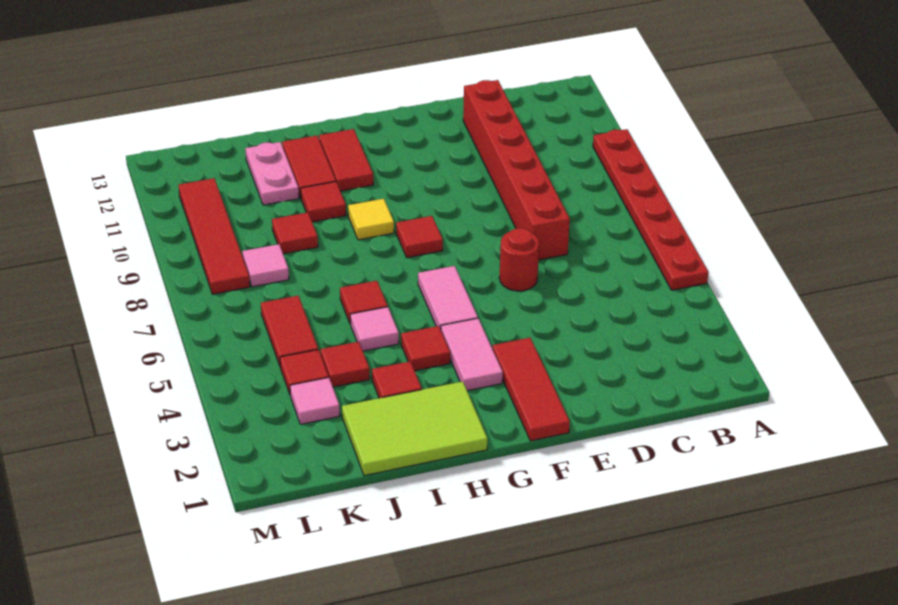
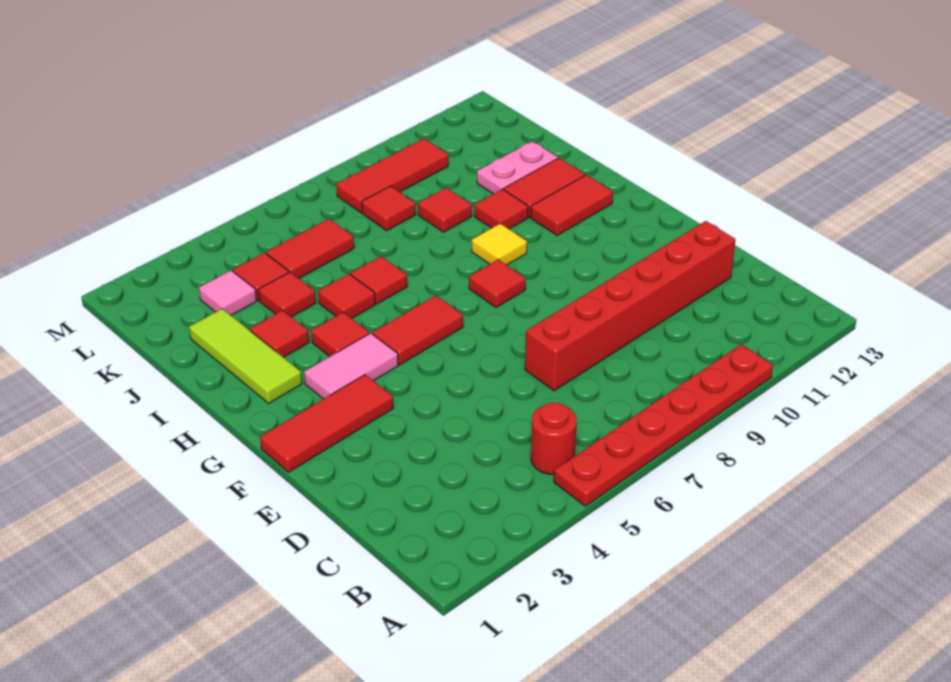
red 1x1 round brick [499,228,539,291] -> red 1x1 round brick moved to [531,402,577,474]
pink 1x2 tile [418,266,478,329] -> red 1x2 tile [372,296,463,365]
lime 2x3 tile [342,381,488,476] -> lime 1x3 tile [189,309,302,403]
pink 1x1 tile [350,307,399,351] -> red 1x1 tile [318,274,375,318]
pink 1x1 tile [242,244,289,287] -> red 1x1 tile [362,186,416,231]
red 1x4 tile [179,178,250,294] -> red 1x3 tile [336,139,448,213]

